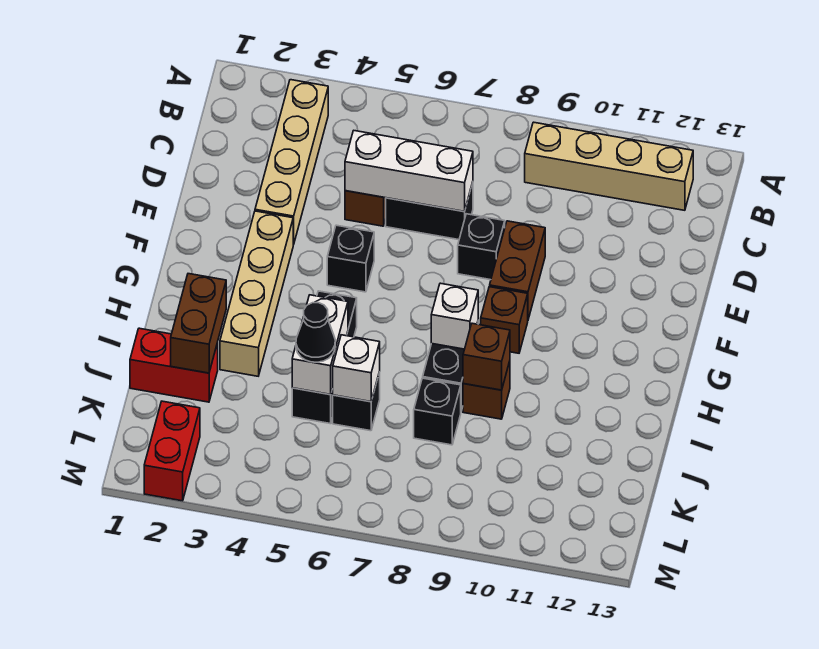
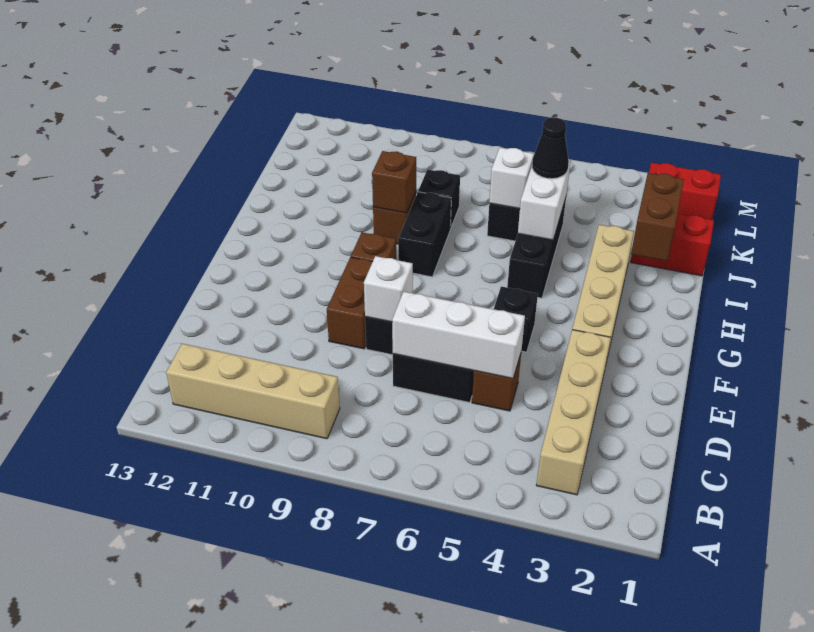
white 1x1 brick [431,283,478,349] -> white 1x1 brick moved to [364,256,413,322]
red 1x2 brick [144,401,200,501] -> red 1x2 brick turned to [649,163,721,220]

